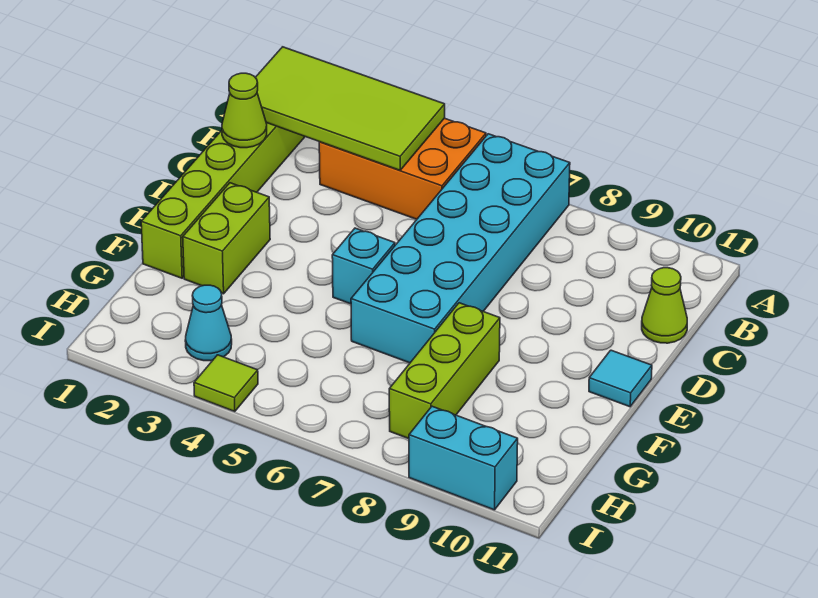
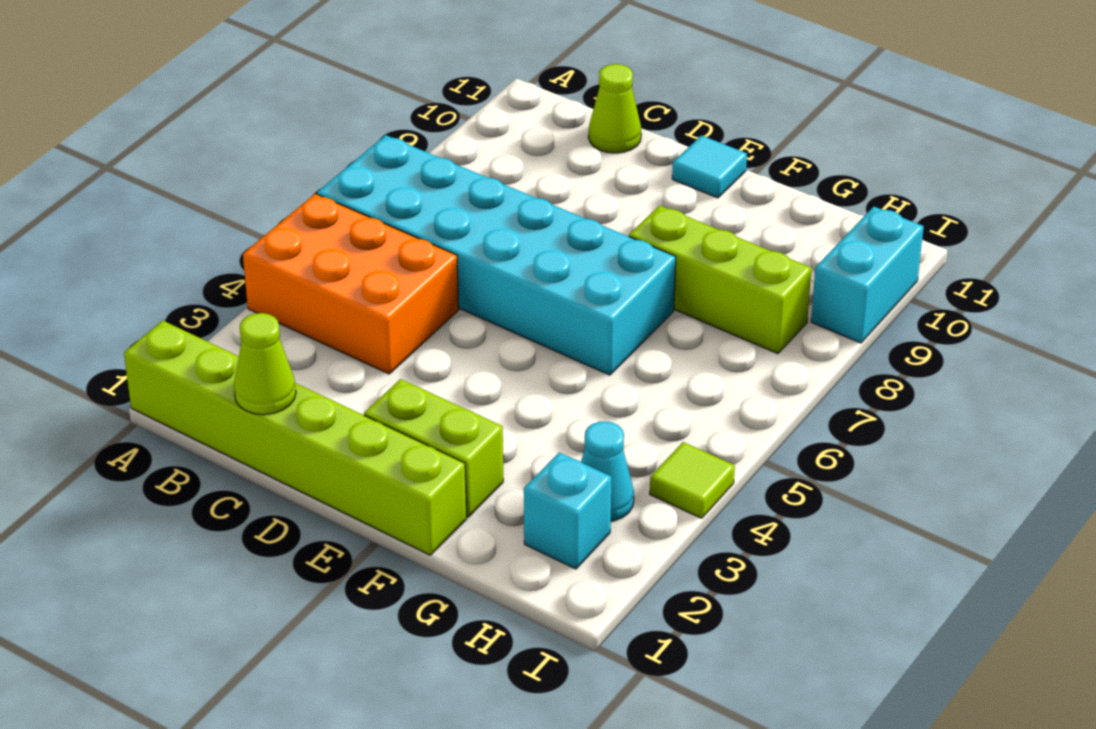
lime 2x4 tile [255,47,445,170] -> none
orange 2x3 brick [319,118,486,219] -> orange 2x3 brick turned to [243,194,459,374]
cyan 1x1 brick [332,228,395,304] -> cyan 1x1 brick moved to [524,452,612,569]

